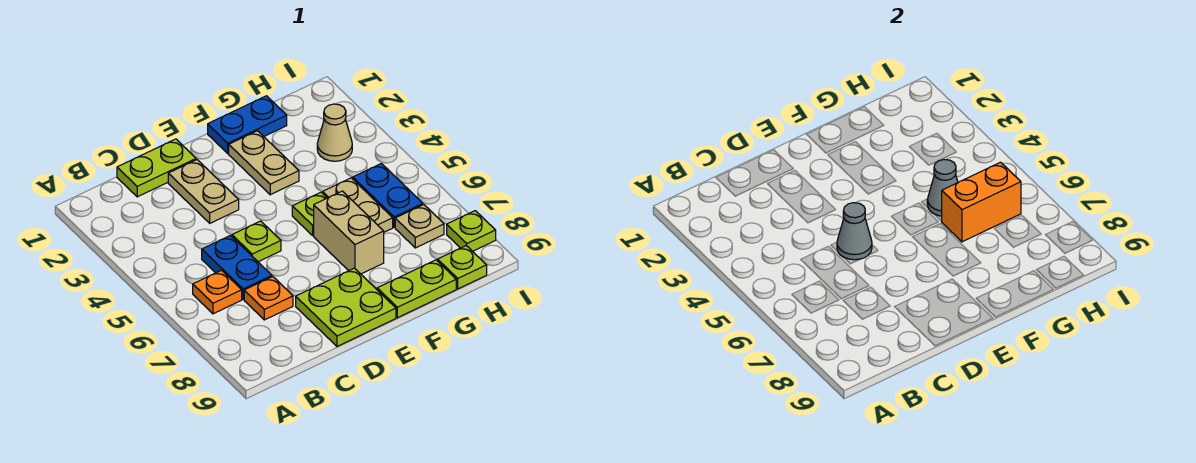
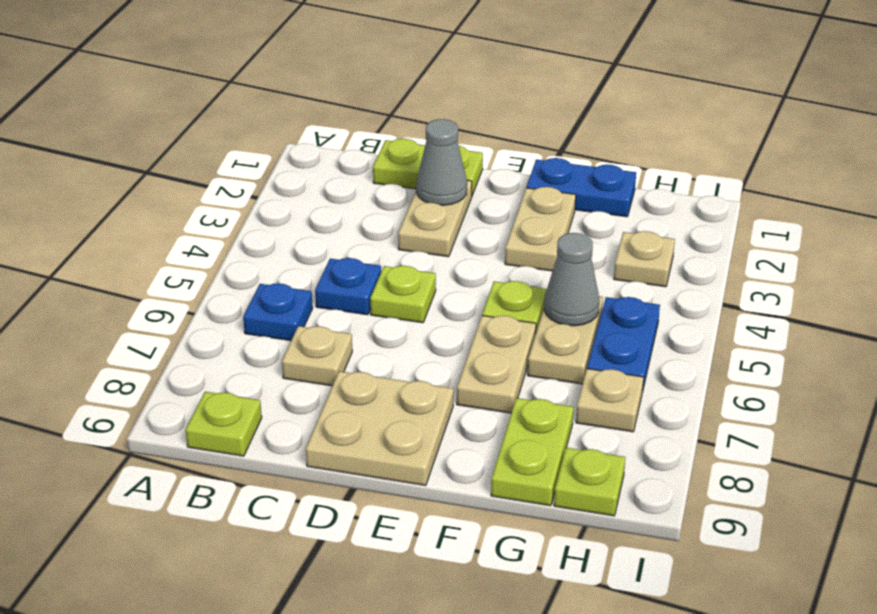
orange 1x1 plate [193,270,242,314] -> blue 1x1 plate [243,283,313,341]
blue 1x2 plate [202,236,272,299] -> blue 1x1 plate [315,258,381,315]
orange 1x1 plate [244,277,293,320] -> tan 1x1 plate [282,326,352,386]
grey 1x1 cone [837,203,872,260] -> grey 1x1 cone moved to [416,119,467,205]
lime 2x2 plate [296,268,396,346] -> tan 2x2 plate [306,371,453,486]
tan 1x2 brick [314,191,384,274] -> tan 1x2 plate [457,316,536,413]
lime 1x2 plate [377,260,456,318] -> lime 1x2 plate turned to [491,398,574,506]
orange 1x2 brick [942,162,1021,242] -> none
tan 1x1 cone [317,104,352,161] -> tan 1x1 plate [614,231,675,287]
lime 1x1 plate [447,211,496,251] -> lime 1x1 plate moved to [186,392,262,456]

